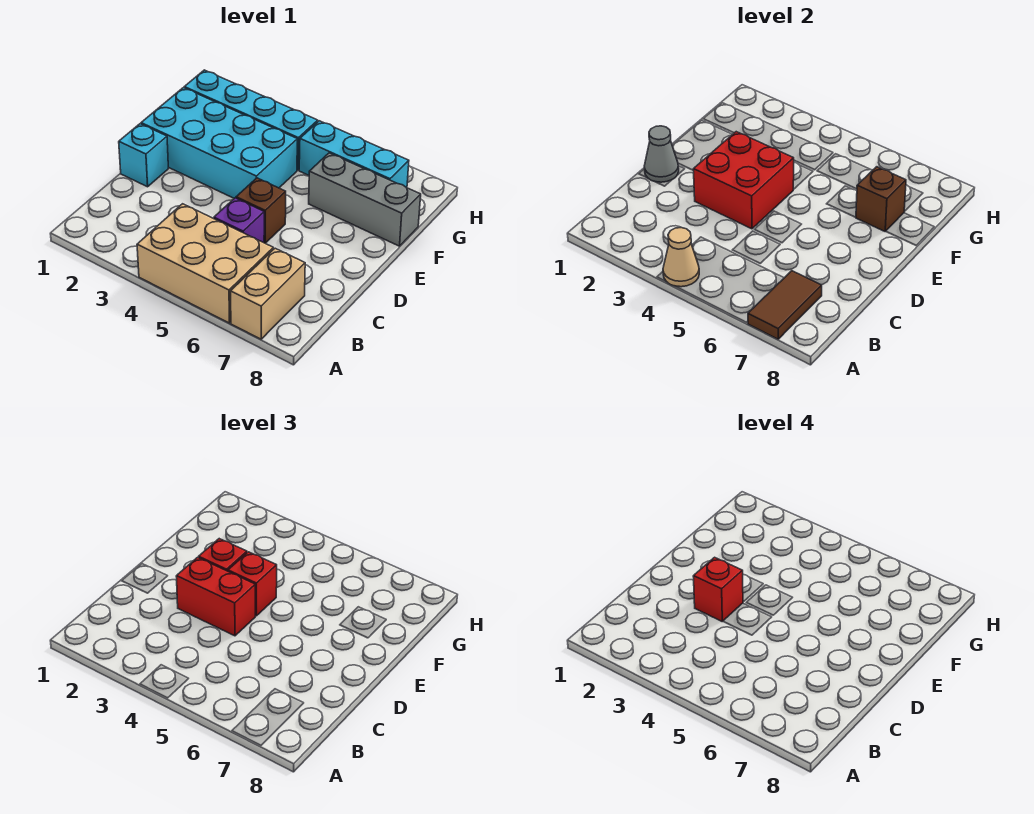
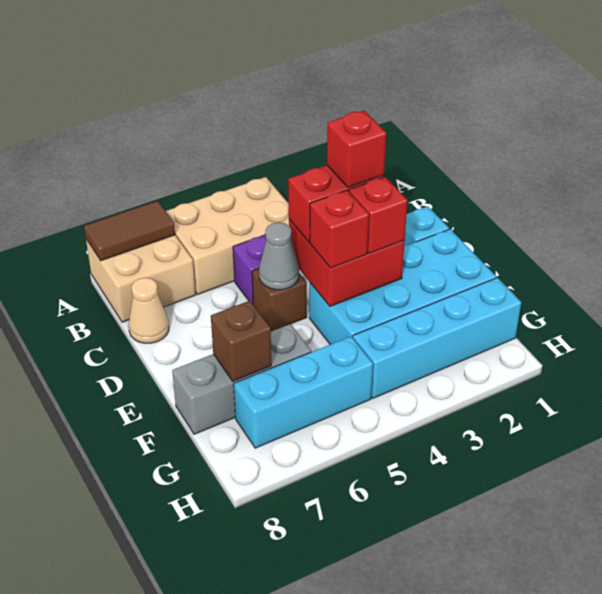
tan 1x1 cone [663,228,699,287] -> tan 1x1 cone moved to [129,278,169,343]
tan 1x2 brick [231,248,305,339] -> tan 2x2 brick [86,235,196,322]
brown 1x2 tile [748,271,822,339] -> brown 1x2 tile turned to [84,201,175,261]
grey 1x1 cone [644,126,679,182] -> grey 1x1 cone moved to [259,222,299,290]

